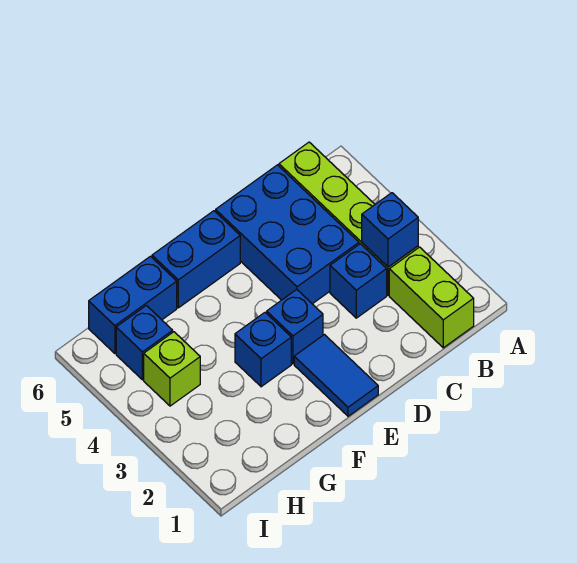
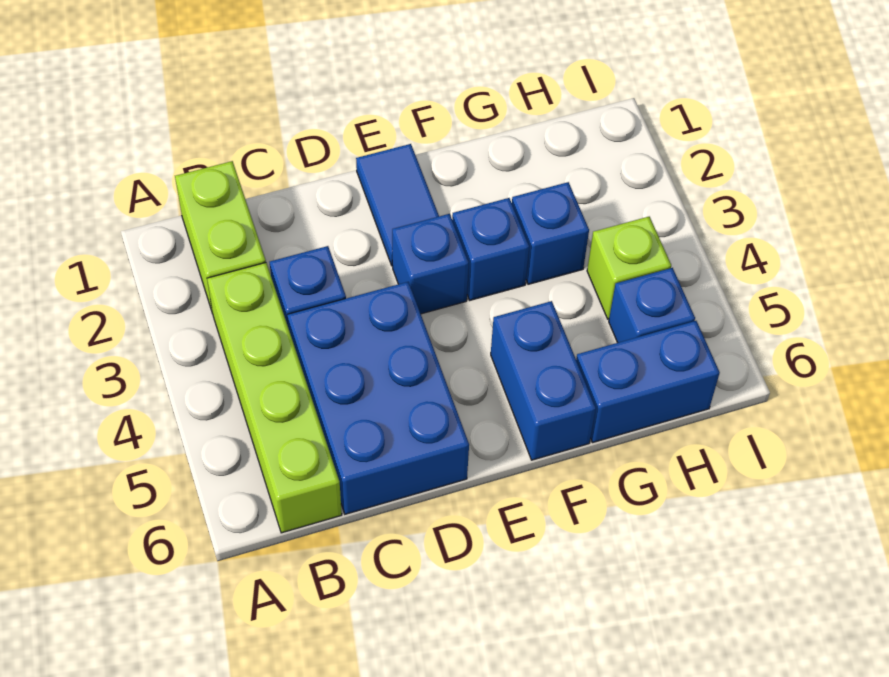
blue 1x1 brick [362,193,418,267] -> blue 1x1 brick moved to [512,182,589,284]
blue 1x2 brick [152,211,240,308] -> blue 1x2 brick turned to [491,301,596,460]

